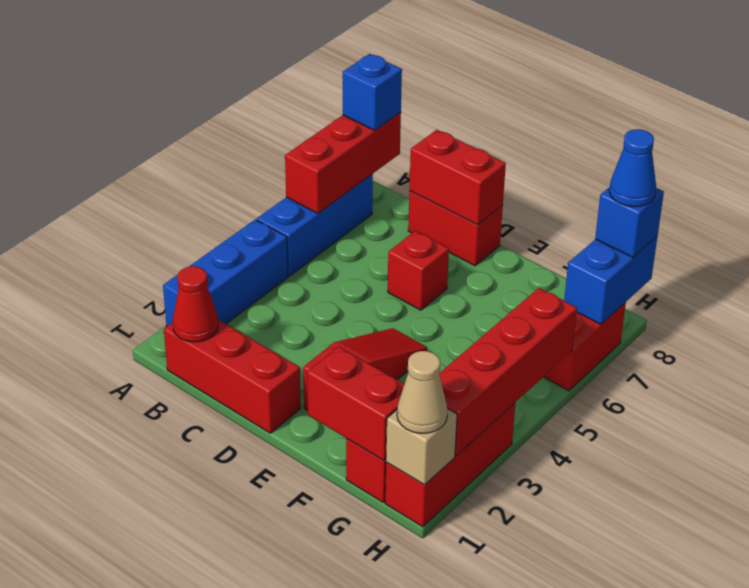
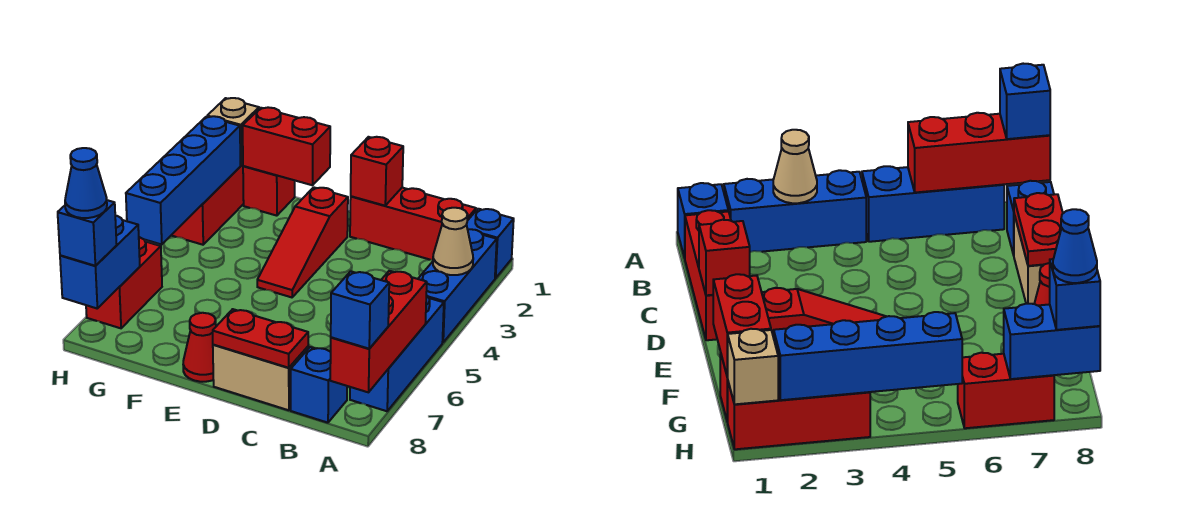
none -> blue 1x1 brick [467,209,514,278]
red 1x1 cone [173,266,218,342] -> red 1x1 cone moved to [183,313,216,382]
none -> blue 1x1 brick [291,347,347,423]
red 1x2 brick [408,191,503,266] -> tan 1x2 brick [213,345,308,410]
red 1x2 brick [410,130,506,225] -> red 1x2 plate [213,309,308,368]
red 1x1 brick [388,231,449,310] -> red 1x1 brick moved to [351,137,403,206]
tan 1x1 cone [397,351,448,434] -> tan 1x1 cone moved to [433,208,473,275]
red 1x4 brick [439,288,577,456] -> blue 1x4 brick [126,116,240,245]

